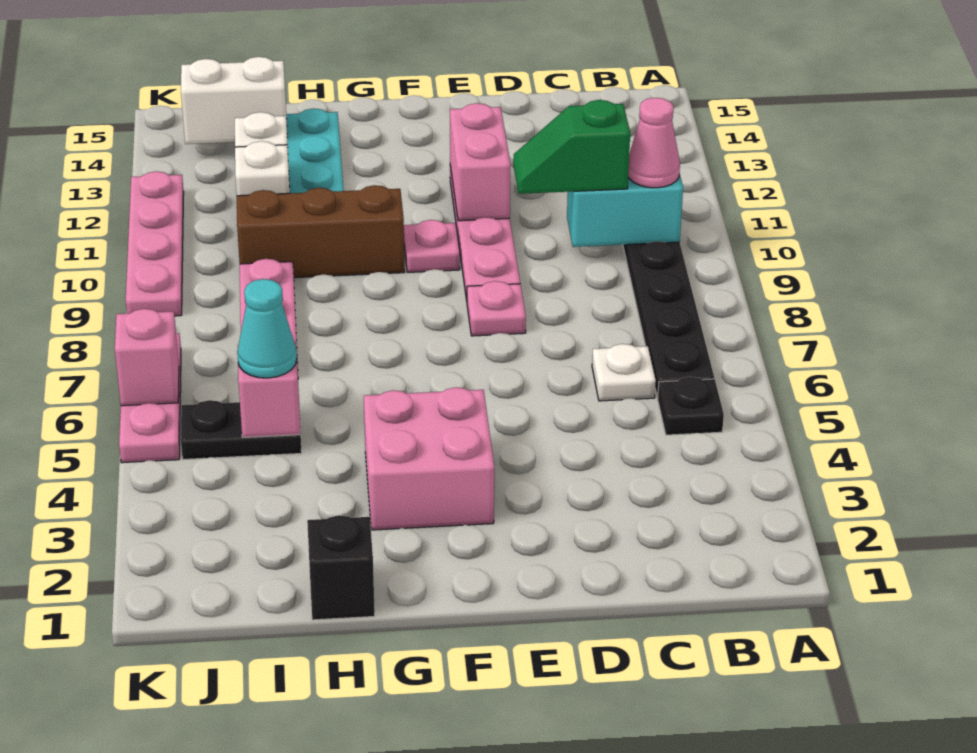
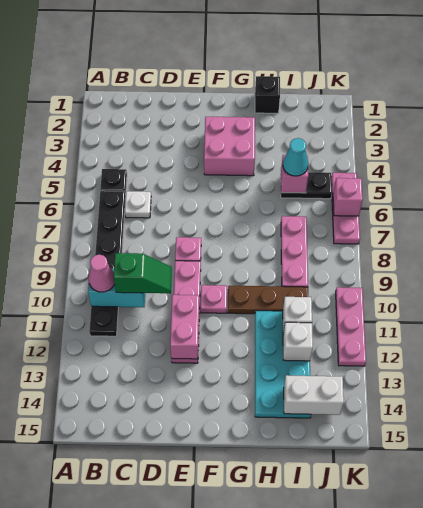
brown 1x3 brick [237,185,405,278] -> brown 1x3 plate [228,286,308,314]
pink 1x4 plate [126,171,184,316] -> pink 1x3 plate [336,287,366,366]

